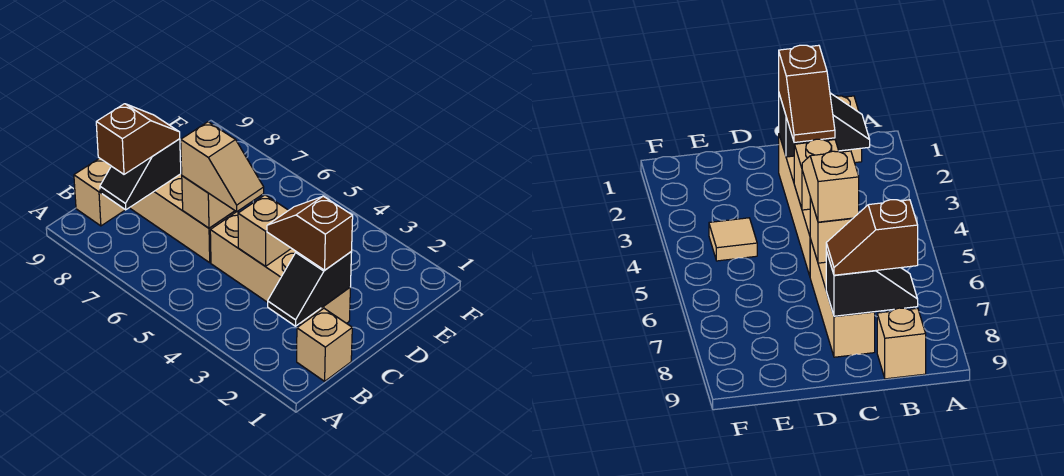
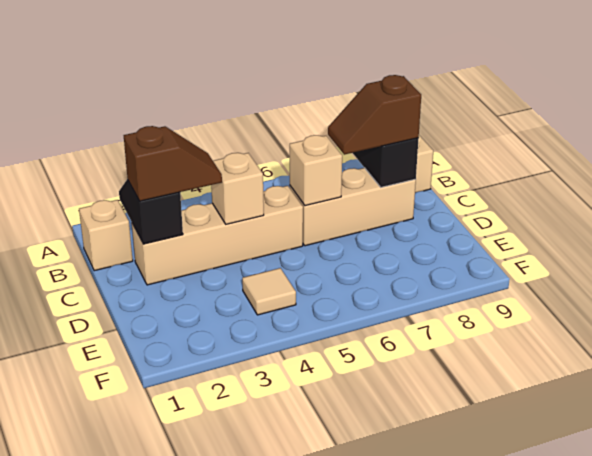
brown 1x2 slope [96,104,180,174] -> brown 1x2 slope turned to [328,75,421,155]
tan 1x2 slope [181,122,264,212] -> none

